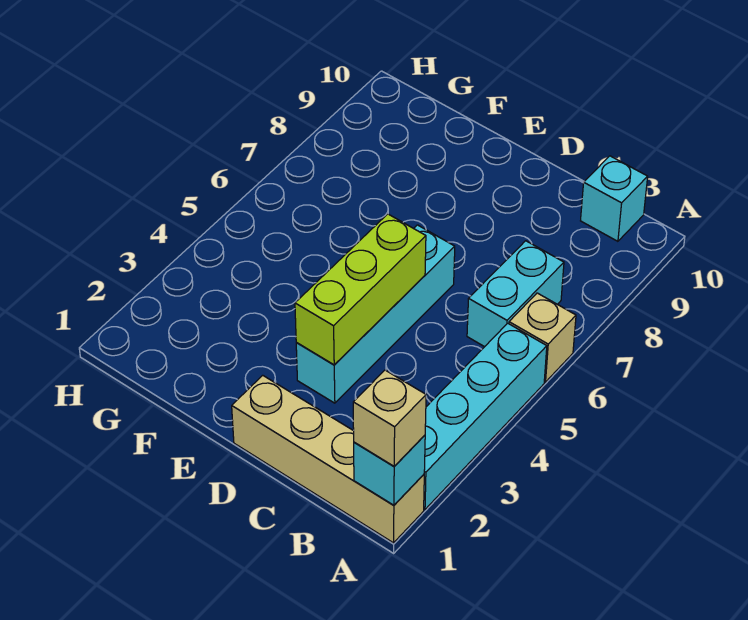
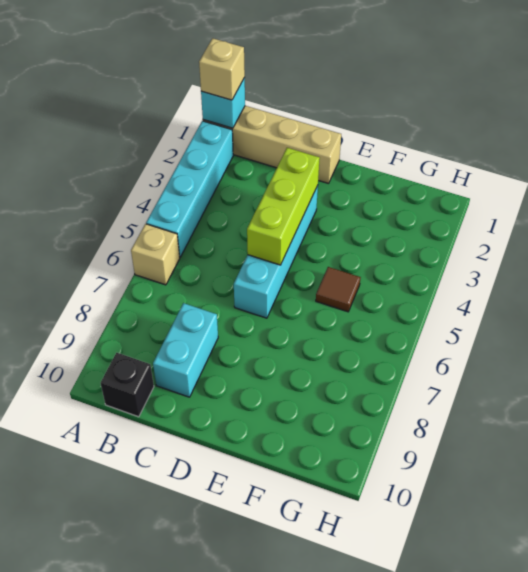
cyan 1x2 brick [467,241,564,347] -> cyan 1x2 brick moved to [153,303,218,397]
cyan 1x1 brick [581,156,648,241] -> black 1x1 brick [101,353,154,417]
none -> brown 1x1 tile [316,267,361,312]

